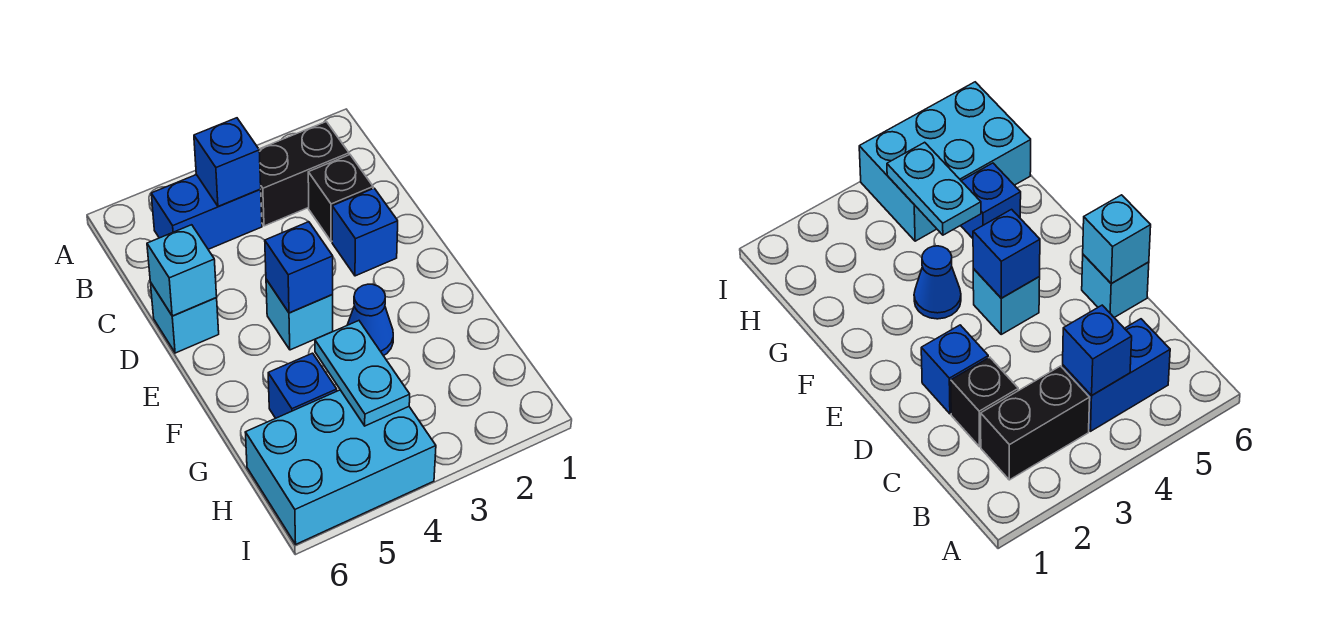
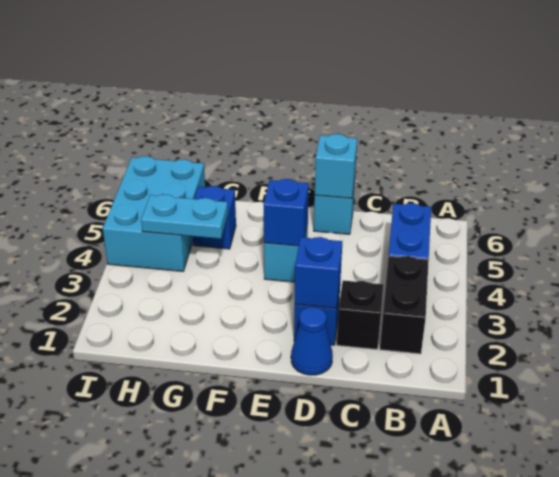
blue 1x1 brick [194,118,261,207] -> blue 1x1 brick moved to [295,237,342,308]
blue 1x1 cone [347,284,393,356] -> blue 1x1 cone moved to [291,307,333,375]

